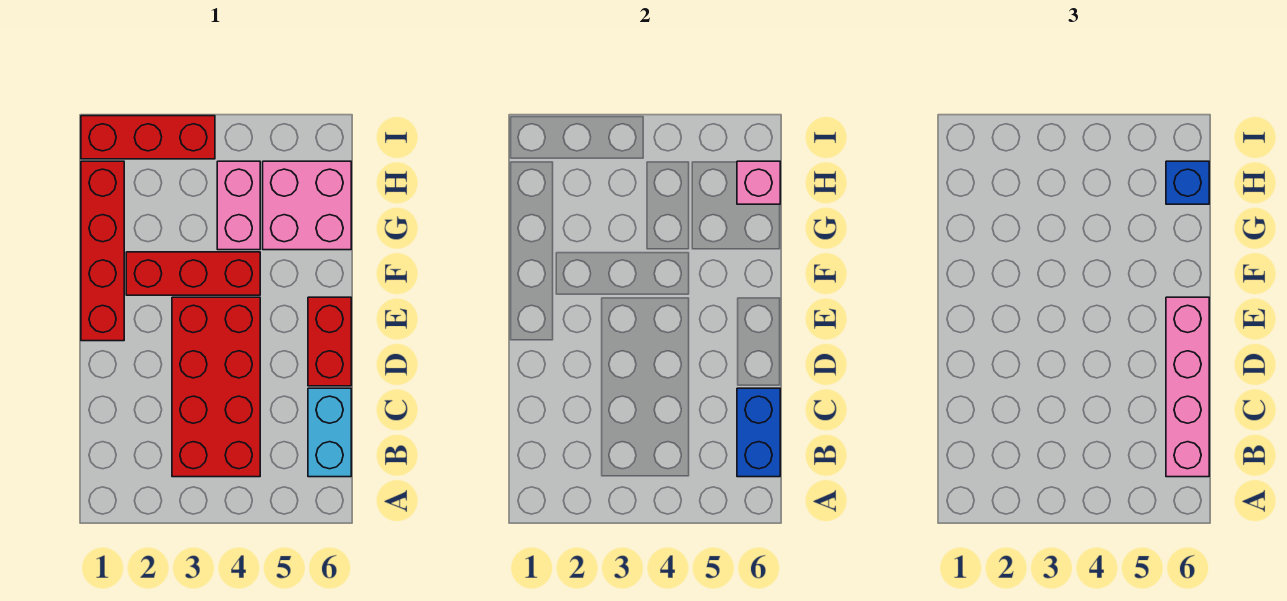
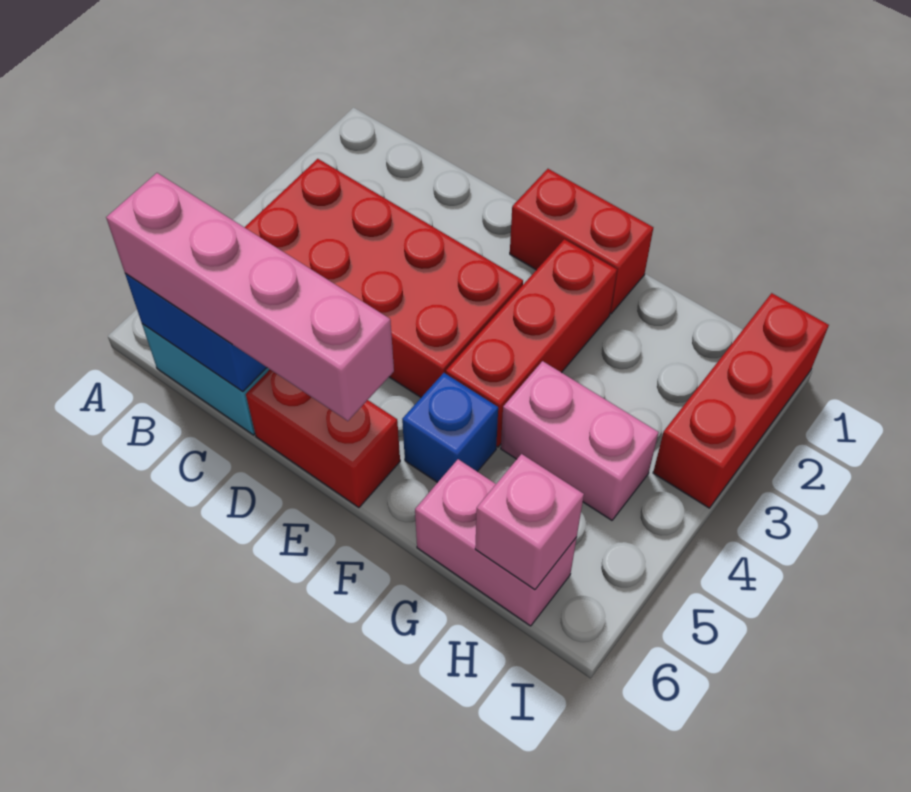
red 1x4 brick [81,161,124,341] -> red 1x2 brick [510,169,653,314]
pink 2x2 brick [263,161,351,250] -> pink 1x2 brick [415,459,577,626]
blue 1x1 brick [1166,161,1209,204] -> blue 1x1 brick moved to [402,373,498,483]

